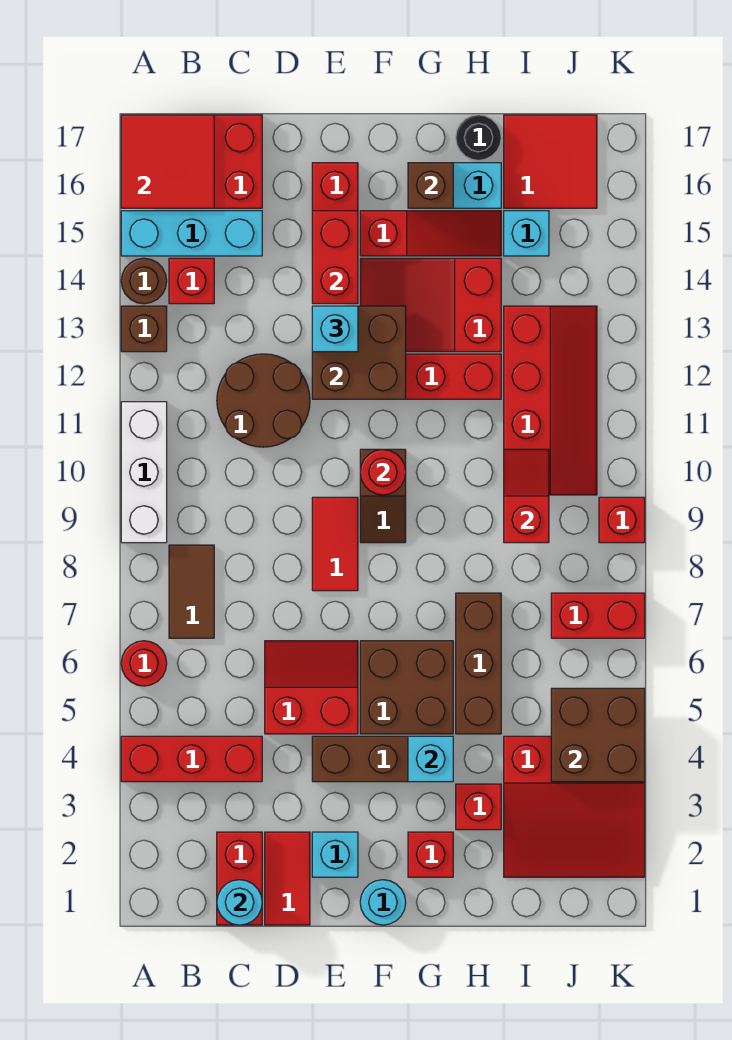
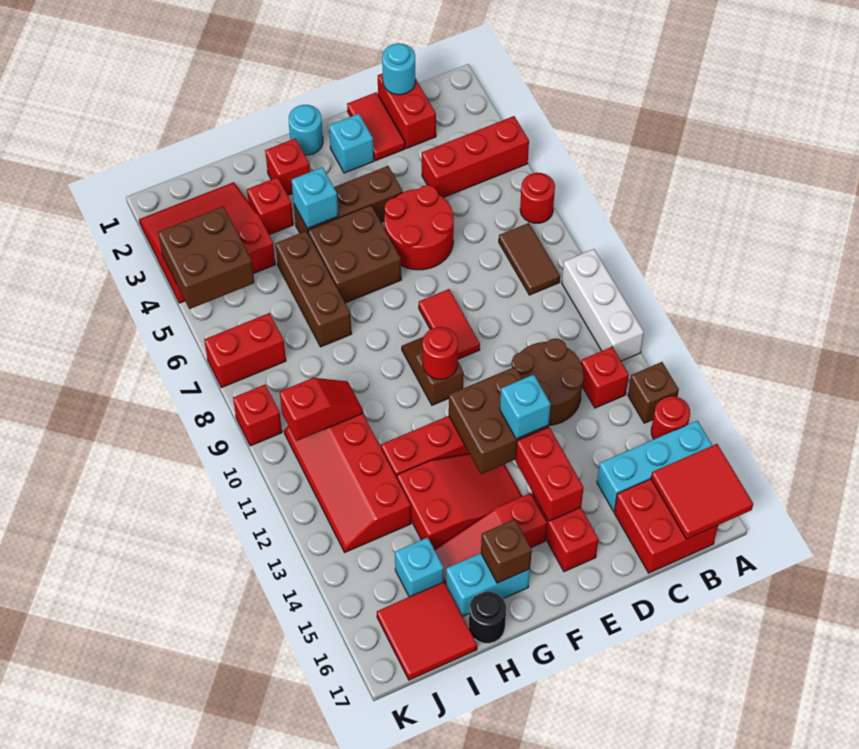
brown 1x1 round brick [121,258,167,304] -> red 1x1 round brick [651,396,690,439]
red 1x1 brick [169,258,214,304] -> red 1x1 brick moved to [581,347,629,408]
red 2x2 slope [265,641,358,734] -> red 2x2 round brick [384,185,454,270]
red 1x2 slope [504,449,549,543] -> red 1x2 slope turned to [280,378,363,441]

